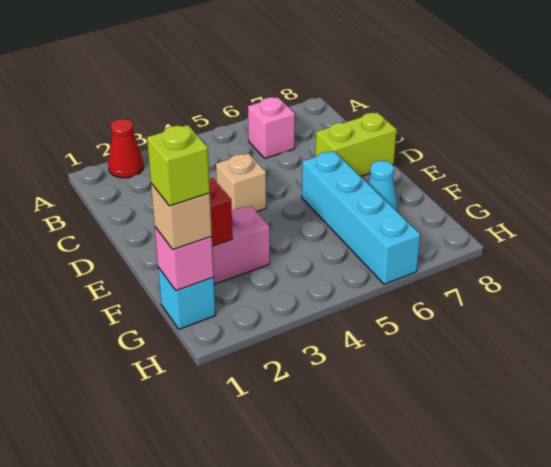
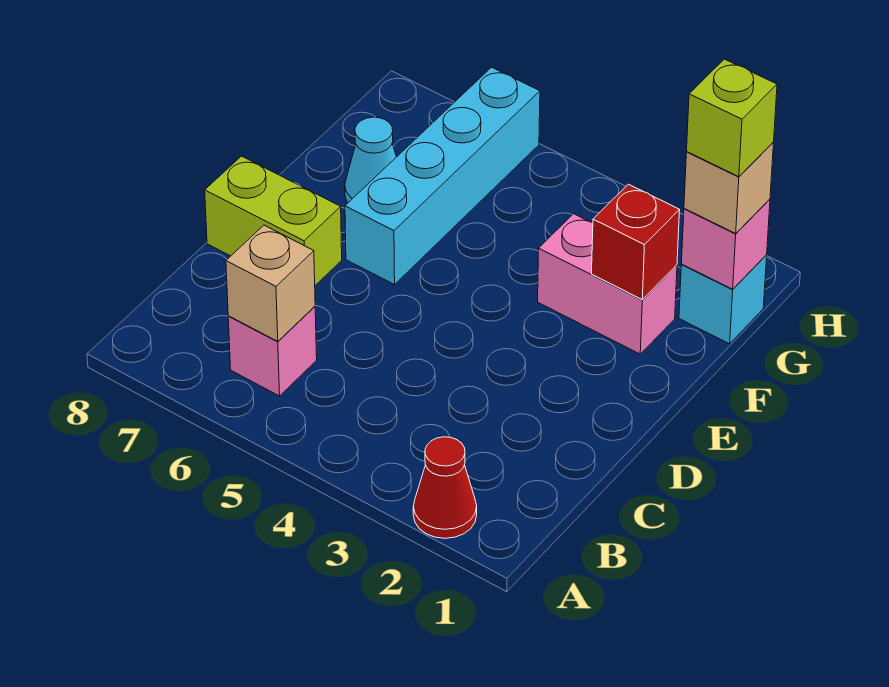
tan 1x1 brick [216,153,266,212] -> tan 1x1 brick moved to [226,225,315,341]

